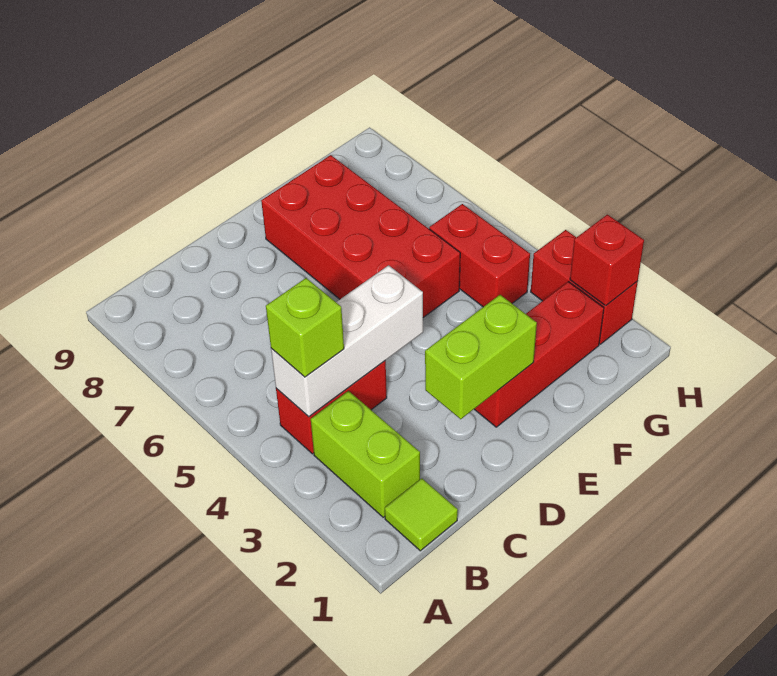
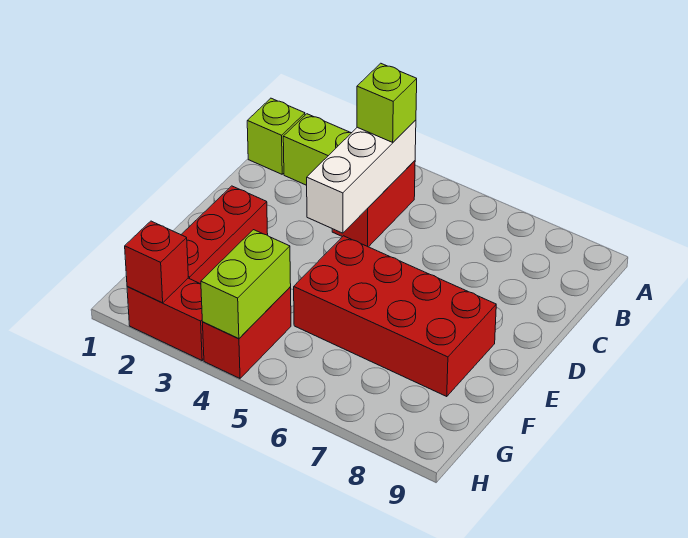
lime 1x1 tile [385,478,458,551] -> lime 1x1 brick [247,98,305,174]
lime 1x2 brick [425,295,537,419] -> lime 1x2 brick moved to [201,230,291,339]
red 1x2 brick [429,204,530,307] -> red 1x2 brick turned to [203,287,291,378]

